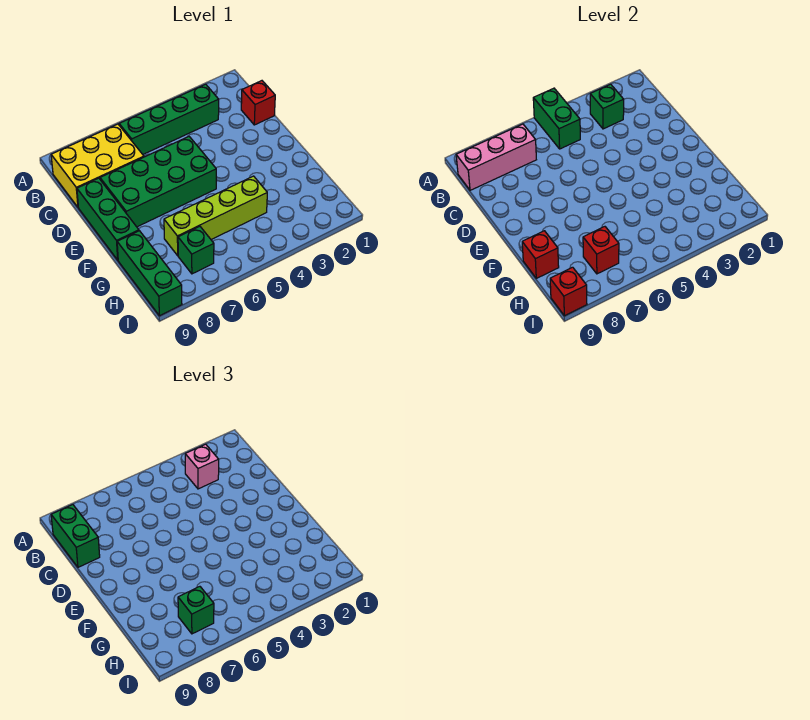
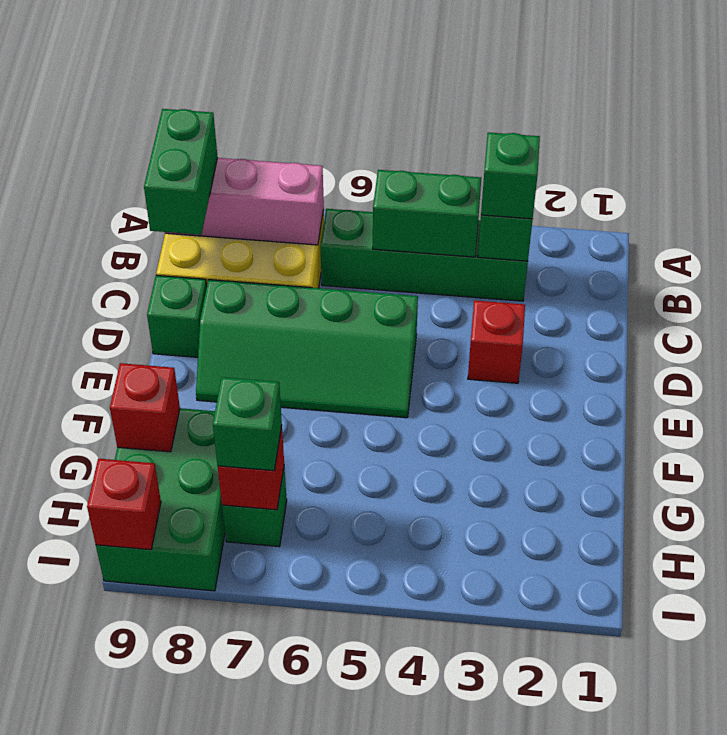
green 1x2 brick [533,88,580,149] -> green 1x2 brick turned to [373,170,481,257]
pink 1x1 brick [185,444,219,489] -> green 1x1 brick [481,132,540,219]
red 1x1 brick [241,81,275,125] -> red 1x1 brick moved to [468,300,525,383]
green 2x4 brick [100,137,216,227] -> green 2x4 slope [196,280,418,418]
green 1x3 brick [77,178,139,260] -> green 1x1 brick [147,275,207,357]
lime 1x4 brick [164,176,267,256] -> none
green 1x3 brick [117,231,182,316] -> green 2x3 brick [96,408,225,591]

